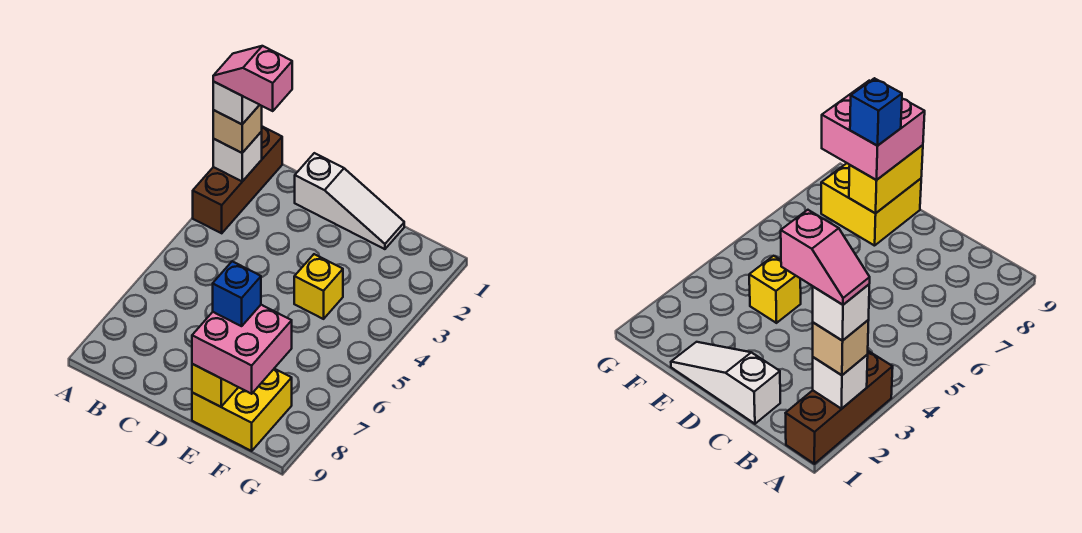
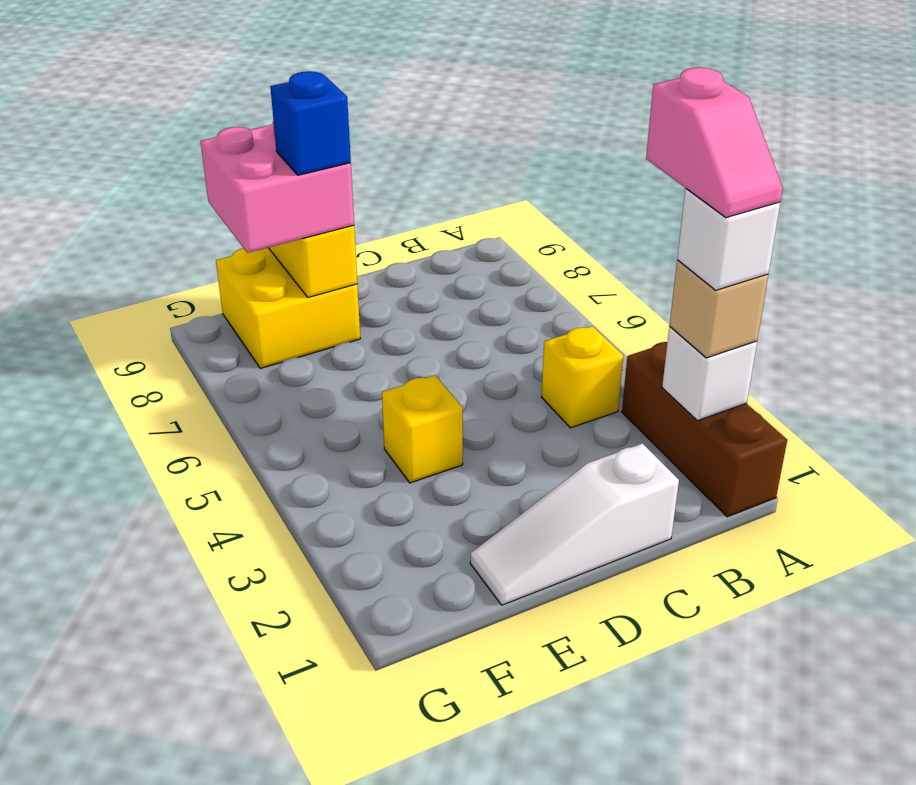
pink 1x2 slope [213,46,292,111] -> pink 1x2 slope turned to [646,67,783,218]
none -> yellow 1x1 brick [542,326,623,428]

